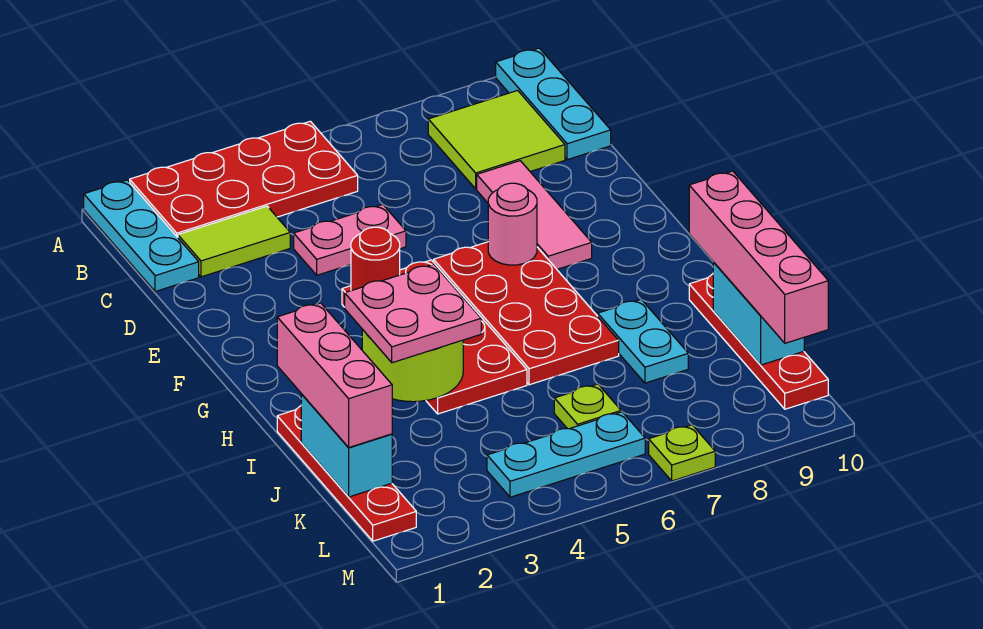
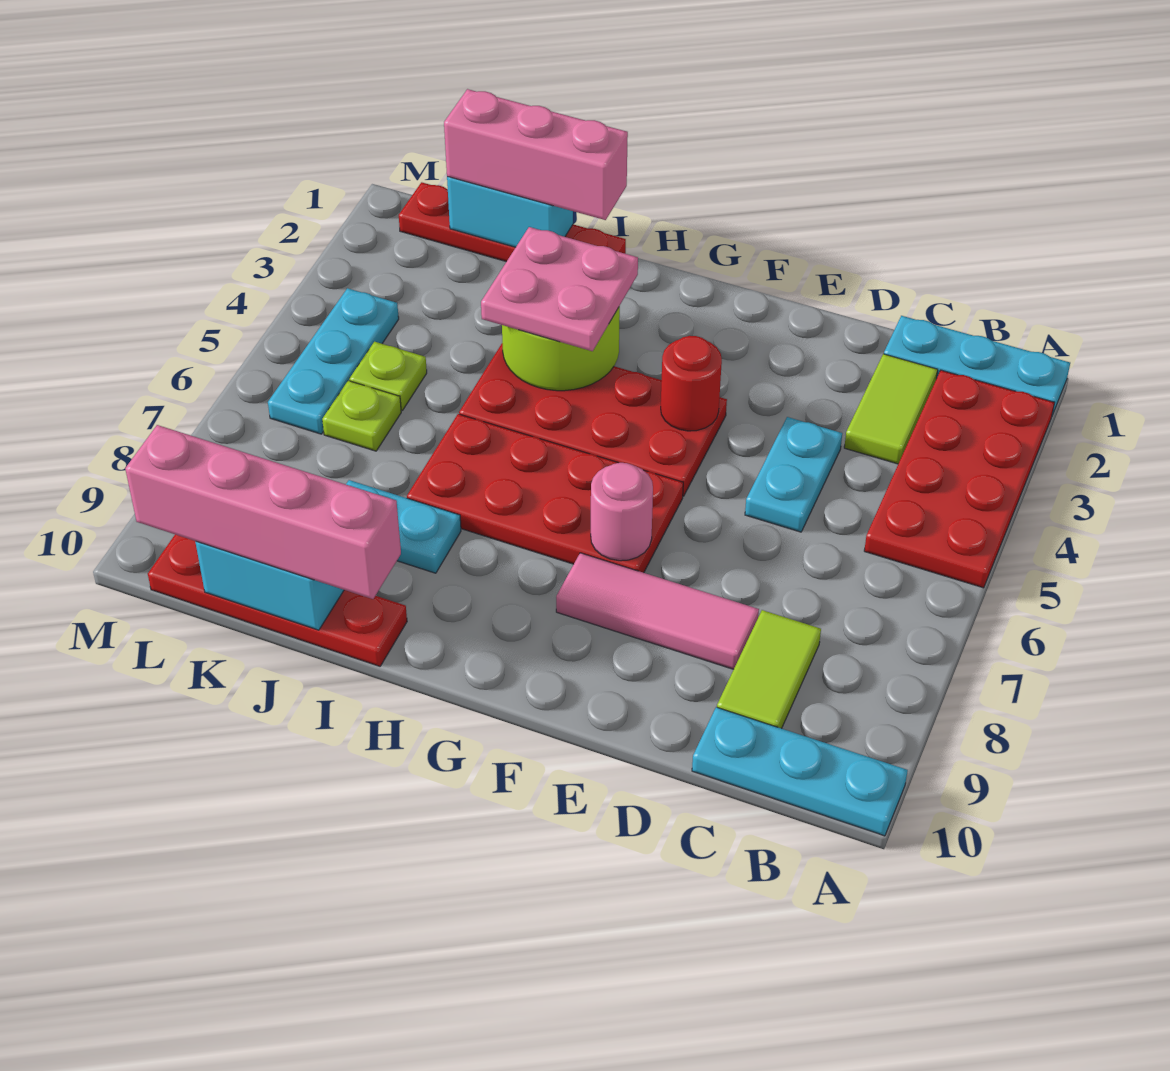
lime 2x2 tile [428,90,565,189] -> lime 1x2 tile [717,610,821,729]
pink 1x2 plate [294,205,406,275] -> cyan 1x2 plate [745,417,842,532]
lime 1x1 plate [649,425,715,481] -> lime 1x1 plate moved to [349,342,427,411]

